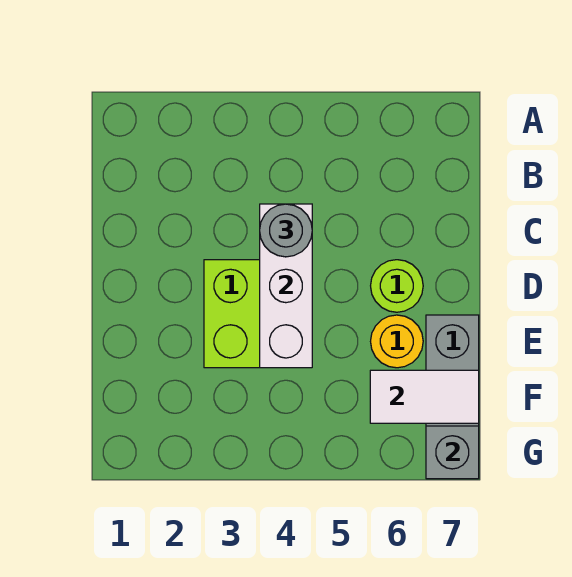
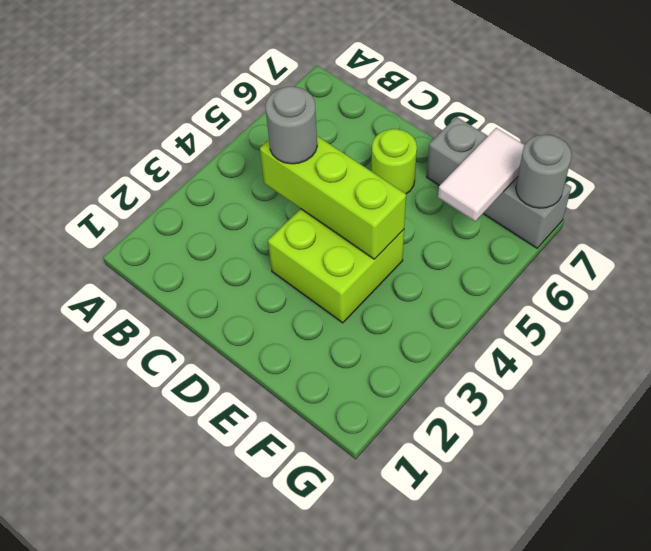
white 1x3 brick [260,204,312,368] -> lime 1x3 brick [260,136,406,259]
yellow 1x1 round brick [371,315,423,368] -> none
grey 1x1 brick [426,426,479,479] -> grey 1x1 round brick [516,135,572,208]

